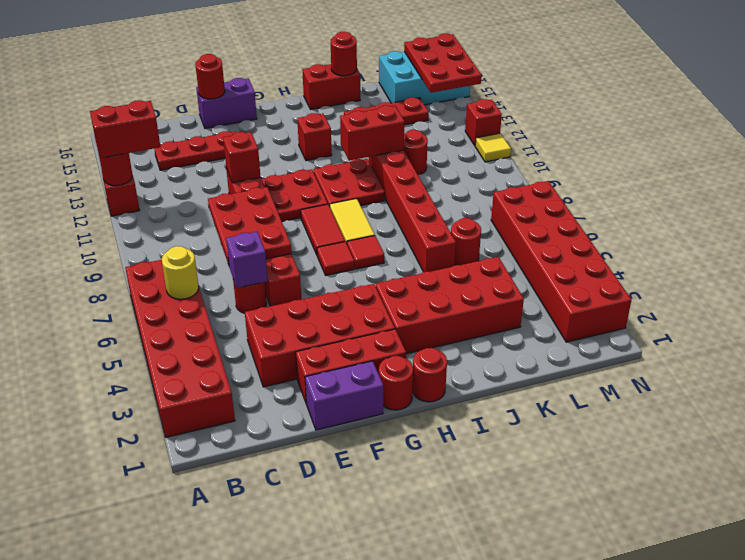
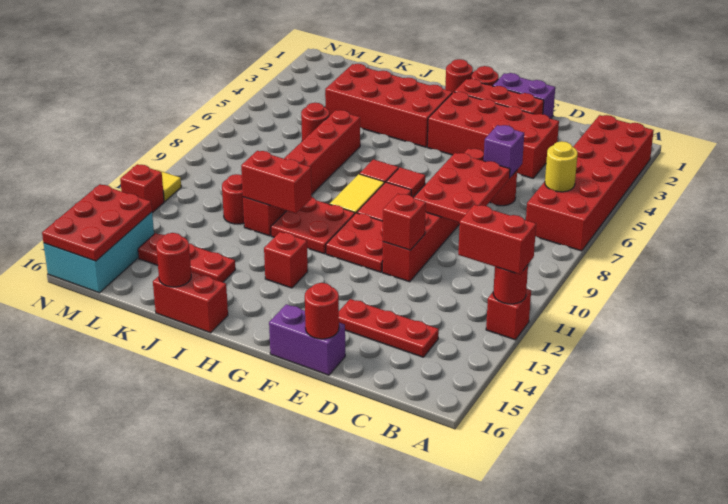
cyan 2x3 brick [379,51,470,105] -> cyan 2x3 brick turned to [44,212,154,293]
red 2x6 brick [491,181,631,342] -> none

